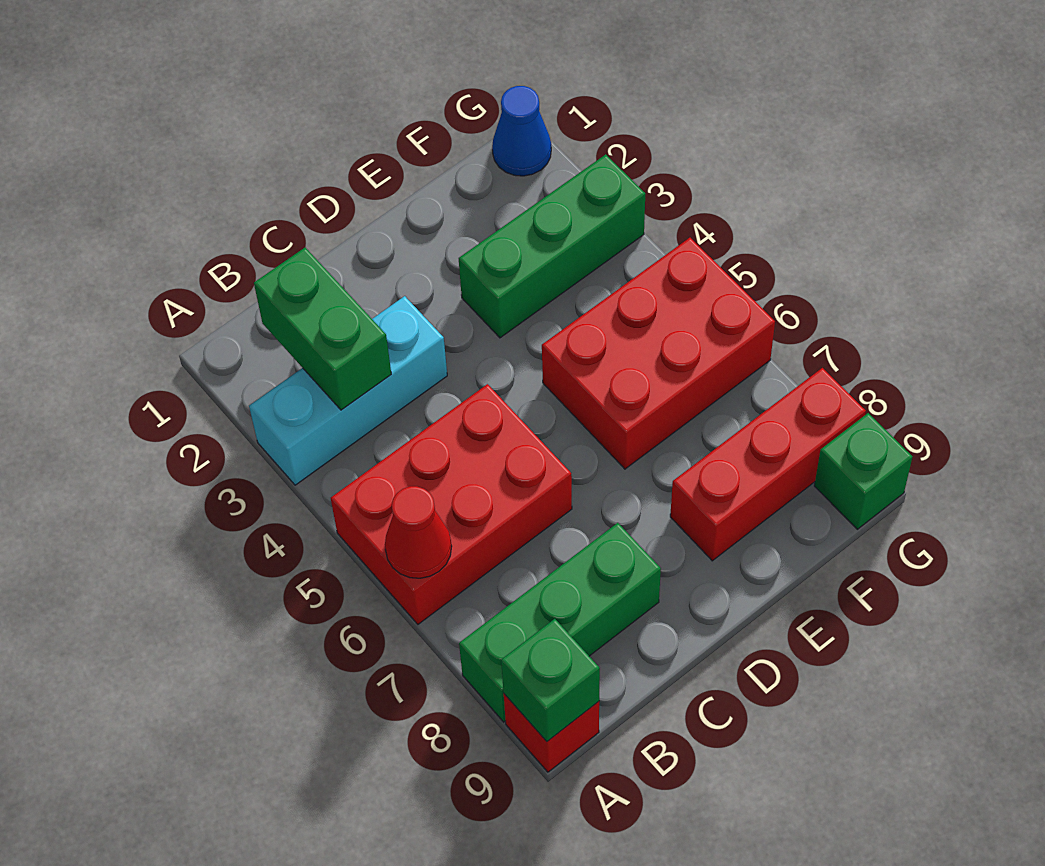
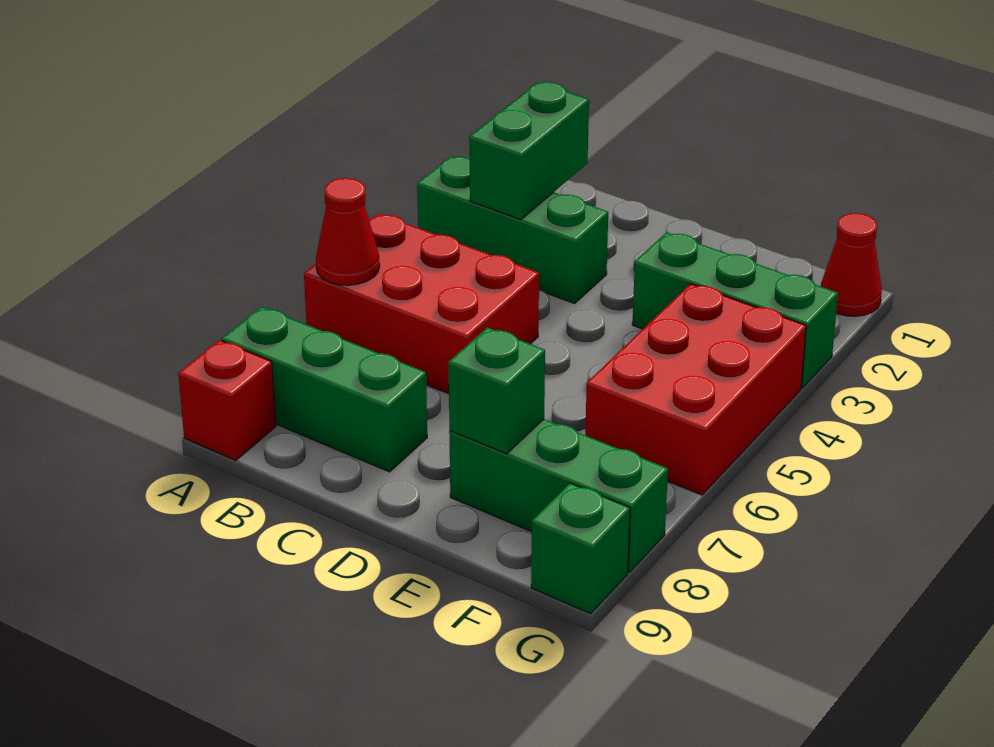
cyan 1x3 brick [249,296,447,485] -> green 1x3 brick [417,156,608,304]
green 1x1 brick [501,619,600,741] -> green 1x1 brick moved to [449,328,545,454]
red 2x3 brick [542,238,775,469] -> red 2x3 brick turned to [585,284,806,495]
red 1x3 brick [670,368,866,561] -> green 1x3 brick [449,419,668,572]
blue 1x1 cone [492,86,551,176] -> red 1x1 cone [821,213,882,316]

